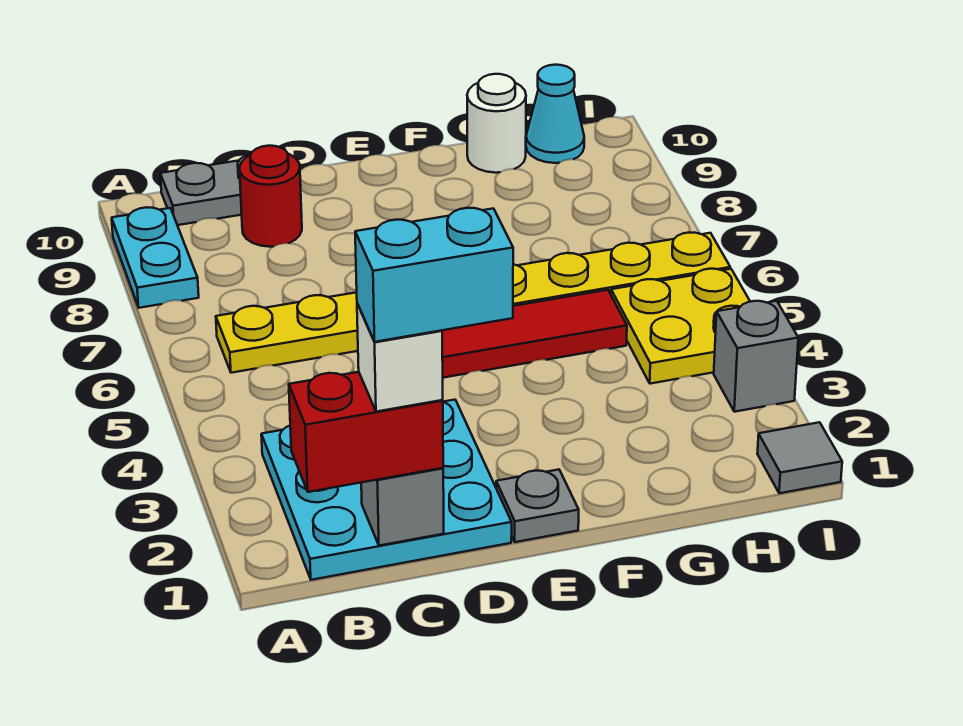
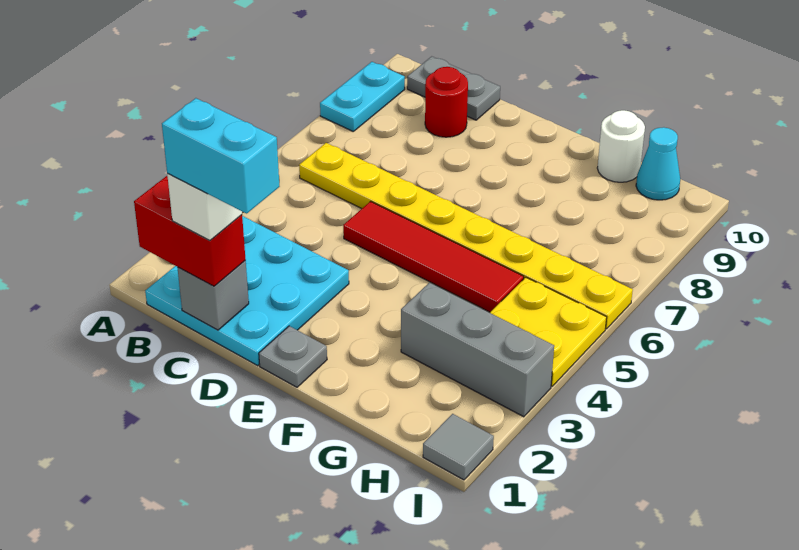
grey 1x1 brick [714,301,798,412] -> grey 1x3 brick [401,283,554,417]

